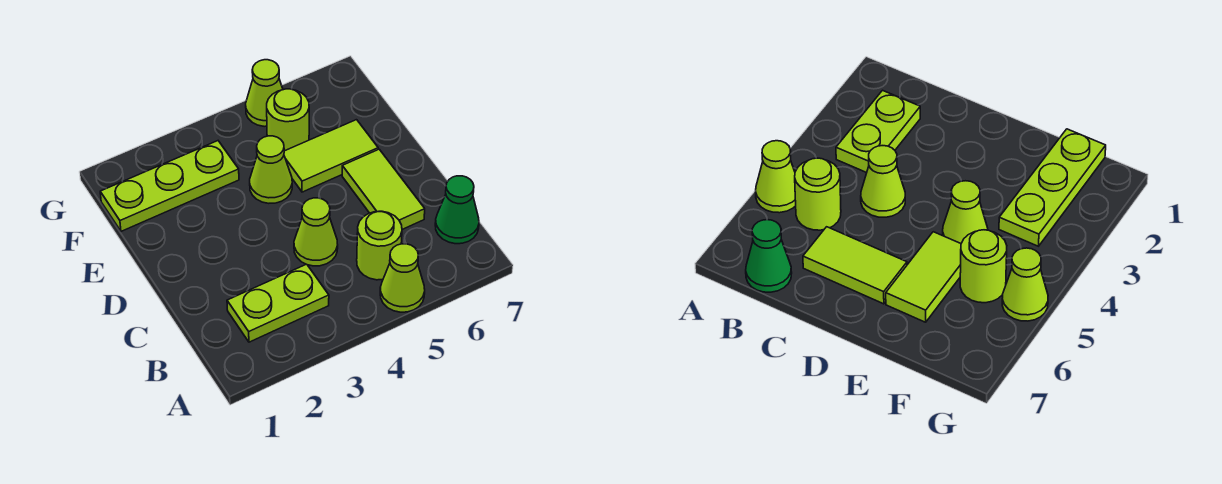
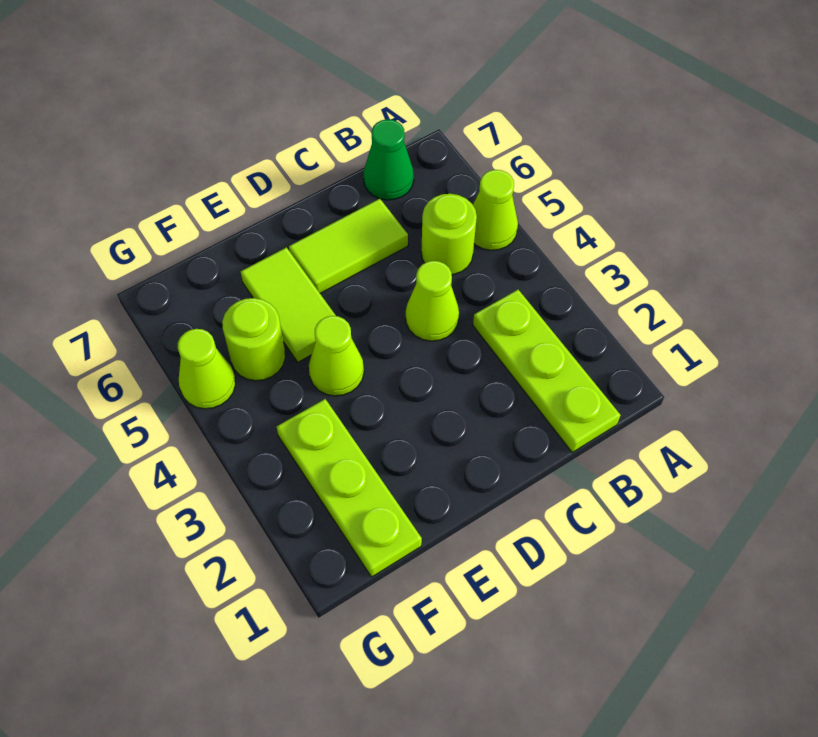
lime 1x2 plate [227,264,329,342] -> lime 1x3 plate [473,290,620,452]

